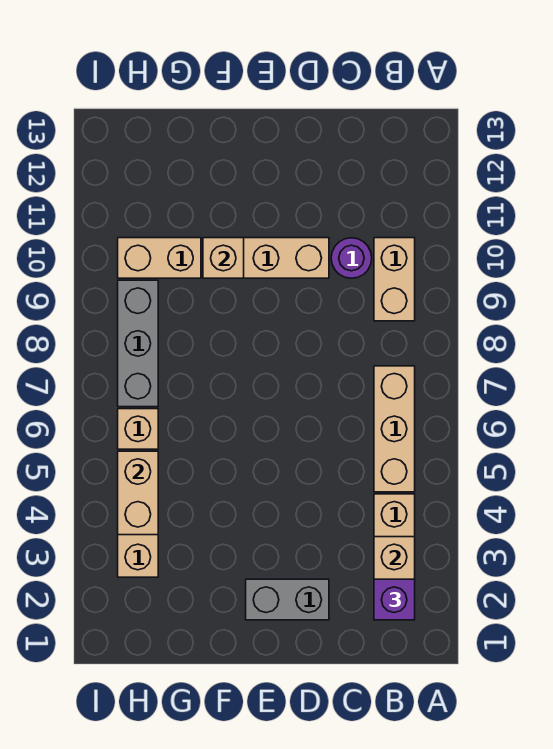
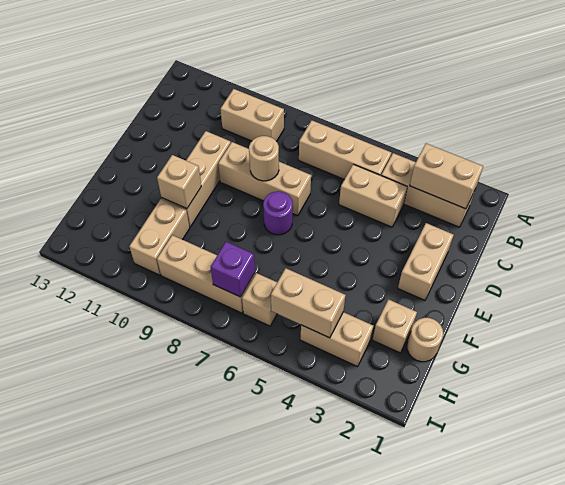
purple 1x1 brick [374,579,415,620] -> purple 1x1 brick moved to [211,242,255,297]
none -> tan 1x2 brick [339,164,407,227]
purple 1x1 round brick [331,238,372,278] -> purple 1x1 round brick moved to [263,191,293,235]
grey 1x2 brick [246,579,329,620] -> tan 1x2 brick [398,223,453,300]
none -> tan 1x3 brick [218,142,311,216]
none -> tan 1x1 round brick [249,136,279,181]
none -> tan 1x1 round brick [407,318,443,362]
none -> tan 1x1 brick [373,299,417,353]
grey 1x3 brick [118,280,158,407] -> tan 1x3 brick [157,235,255,313]

